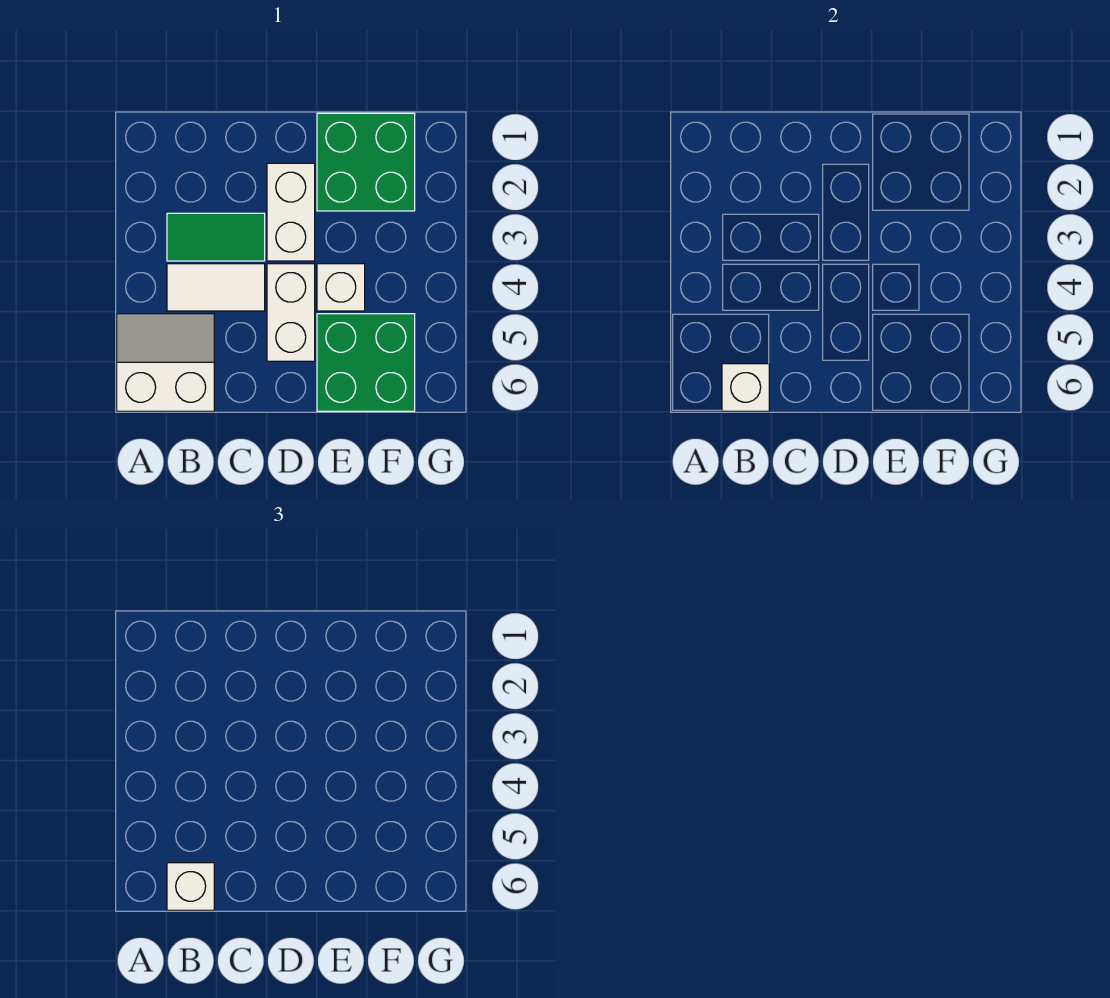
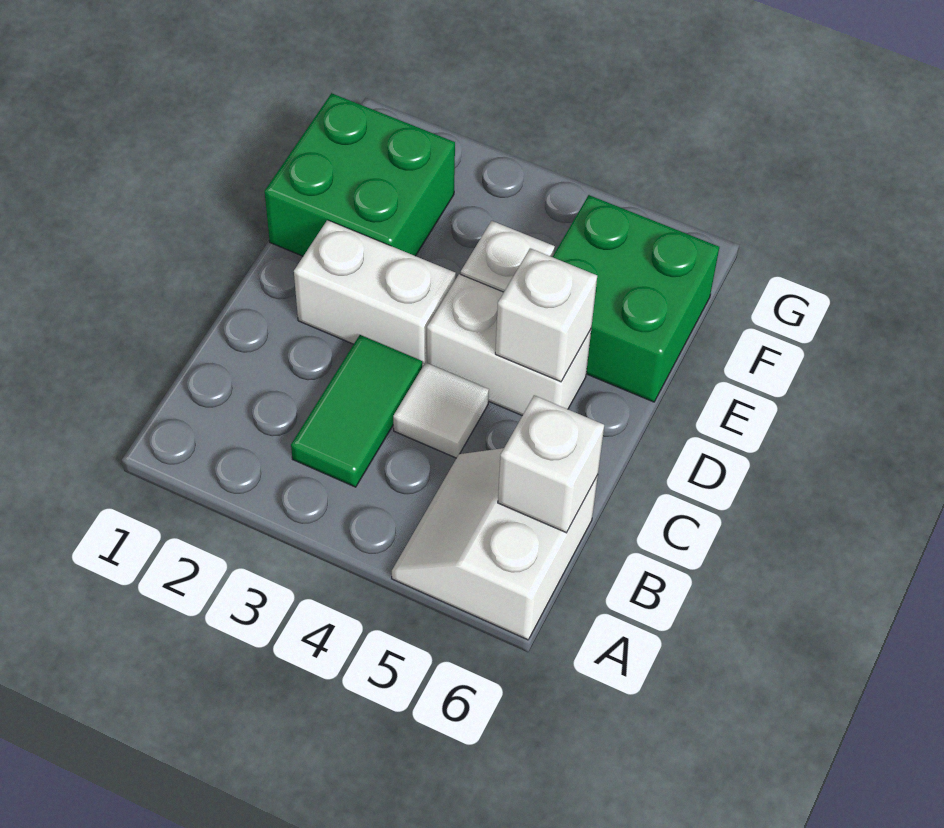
white 1x2 tile [167,264,265,311] -> white 1x1 tile [393,363,489,458]
white 1x1 brick [167,863,214,910] -> white 1x1 brick moved to [495,248,597,382]

